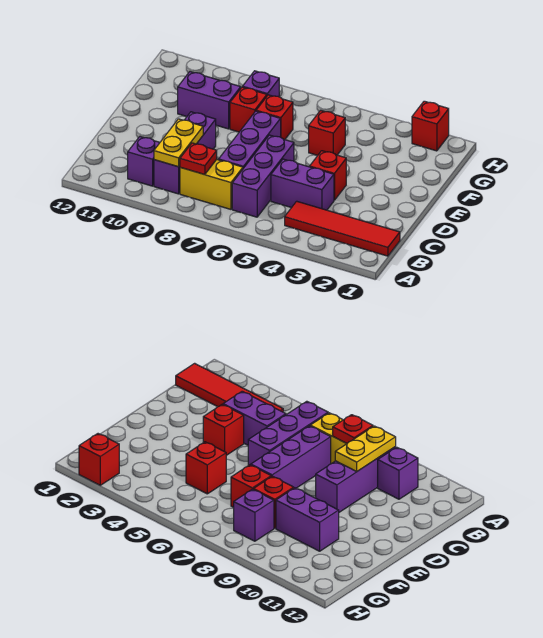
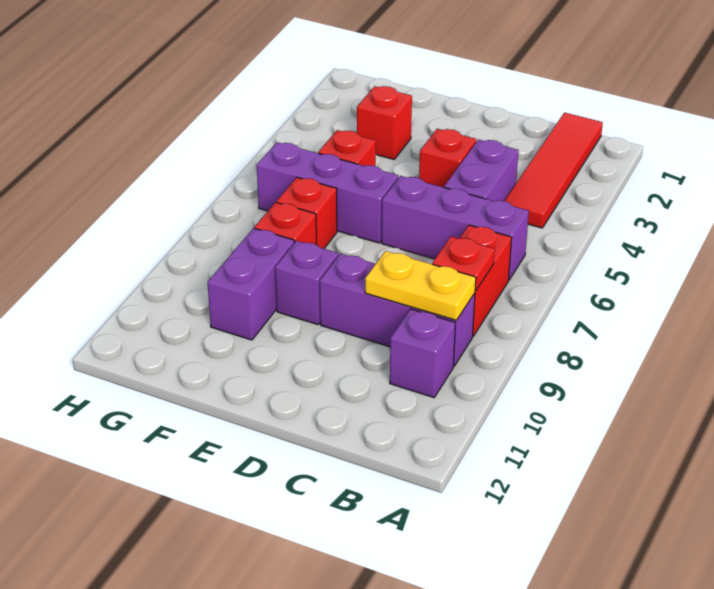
yellow 1x2 brick [180,159,243,209] -> red 1x2 brick [459,225,512,336]
purple 1x3 brick [219,111,281,168] -> purple 1x3 brick moved to [257,142,398,243]
purple 1x1 brick [243,71,279,97] -> purple 1x1 brick moved to [275,241,338,324]
red 1x1 brick [412,101,449,151] -> red 1x1 brick moved to [357,86,412,159]

